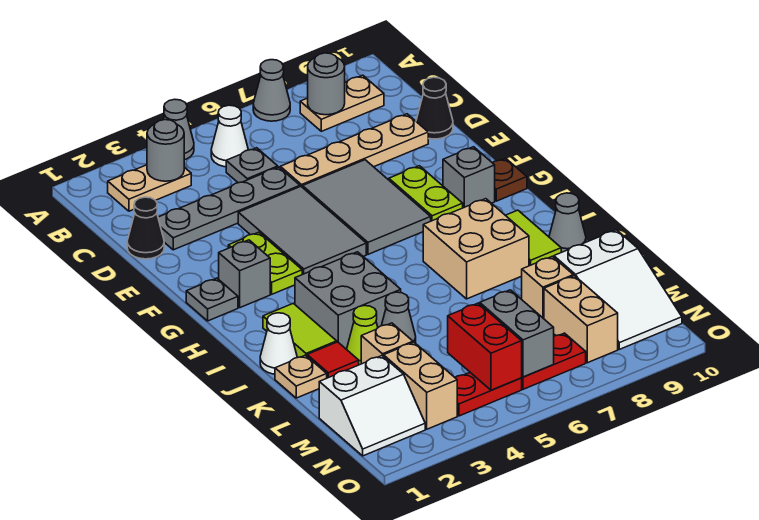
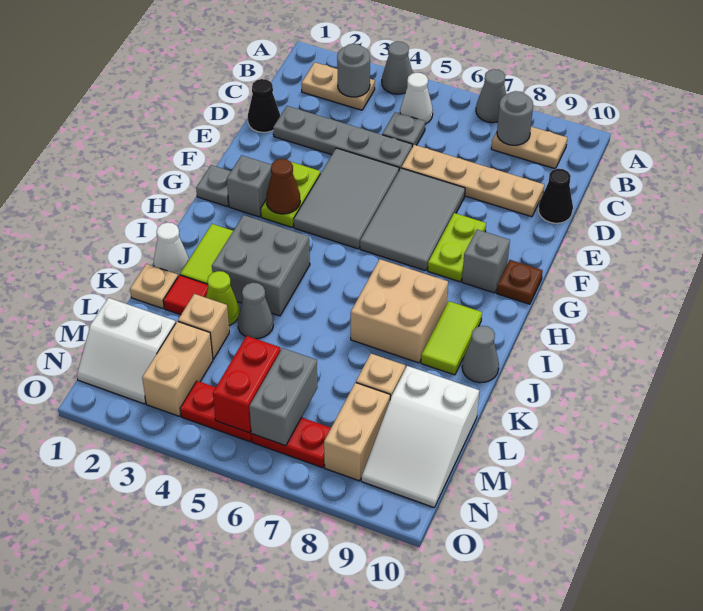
none -> brown 1x1 cone [266,159,300,214]

